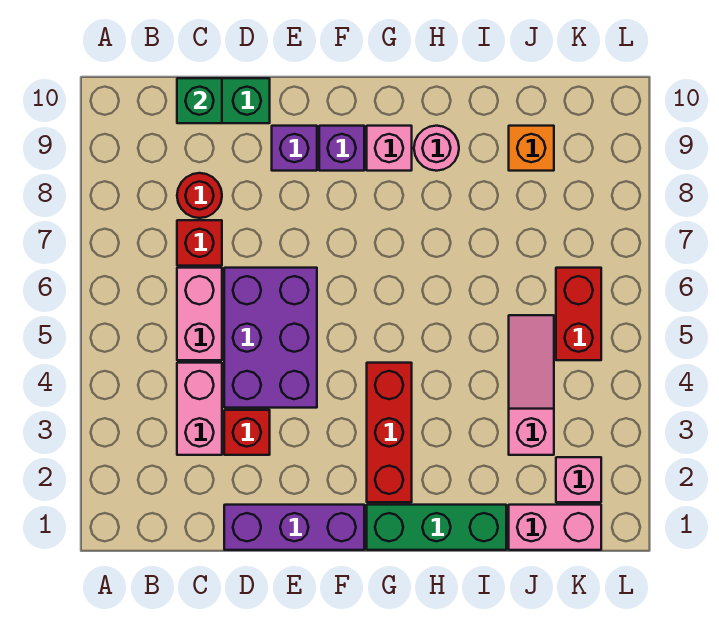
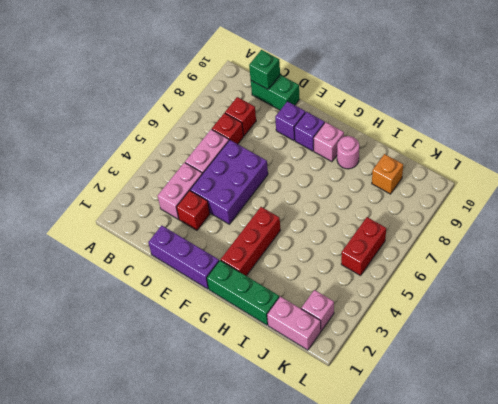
red 1x1 round brick [177,173,222,218] -> red 1x1 brick [225,97,256,136]
pink 1x3 slope [509,315,554,455] -> none

